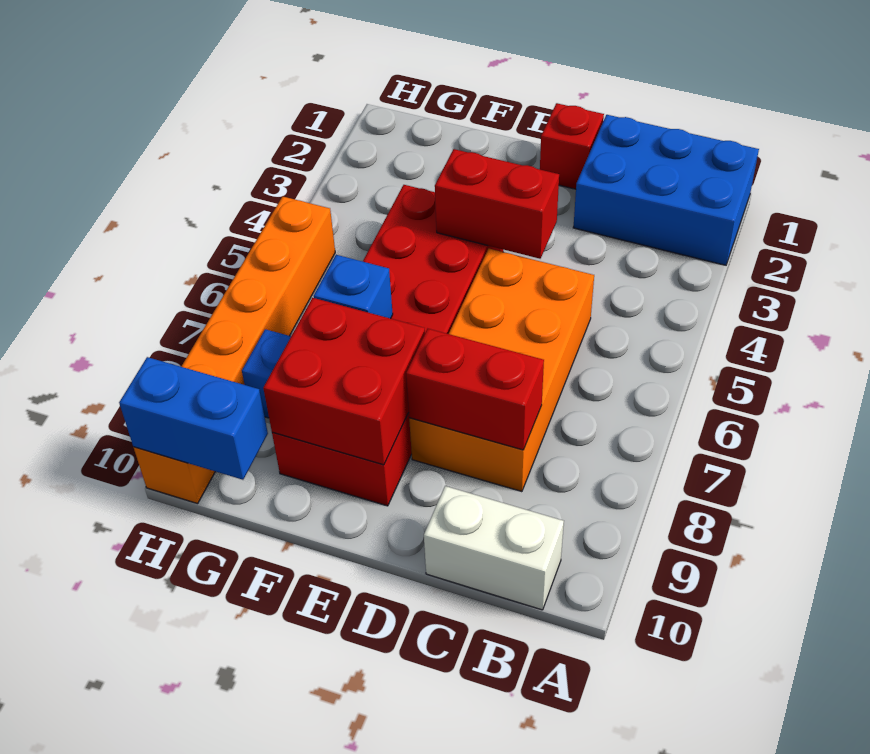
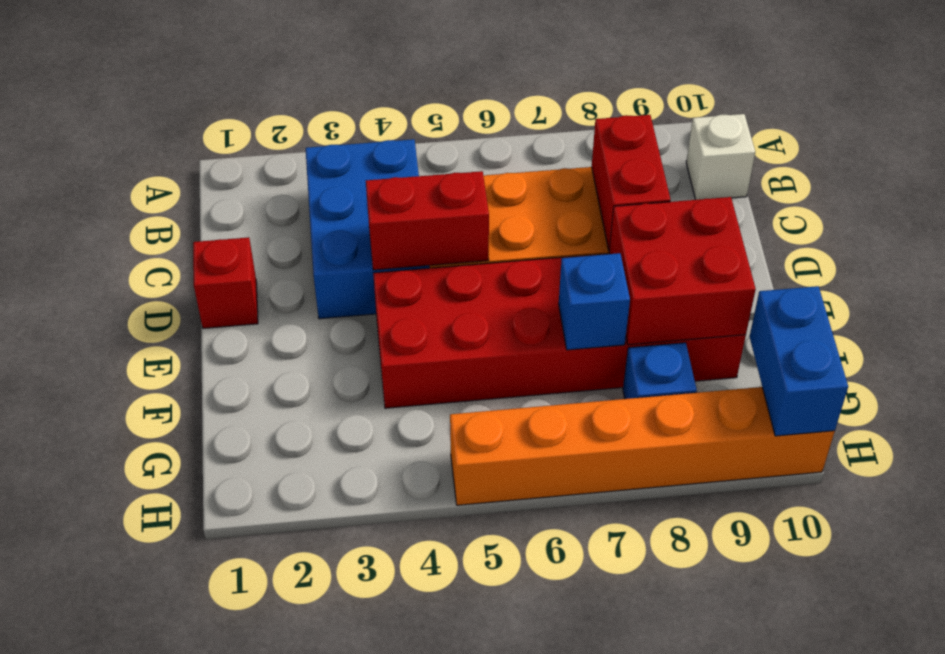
blue 2x3 brick [573,115,759,265] -> blue 2x3 brick moved to [306,139,430,319]
white 1x2 brick [424,486,564,610] -> white 1x1 brick [686,114,755,200]
red 1x2 brick [435,149,559,259] -> red 1x2 brick turned to [366,171,489,270]

